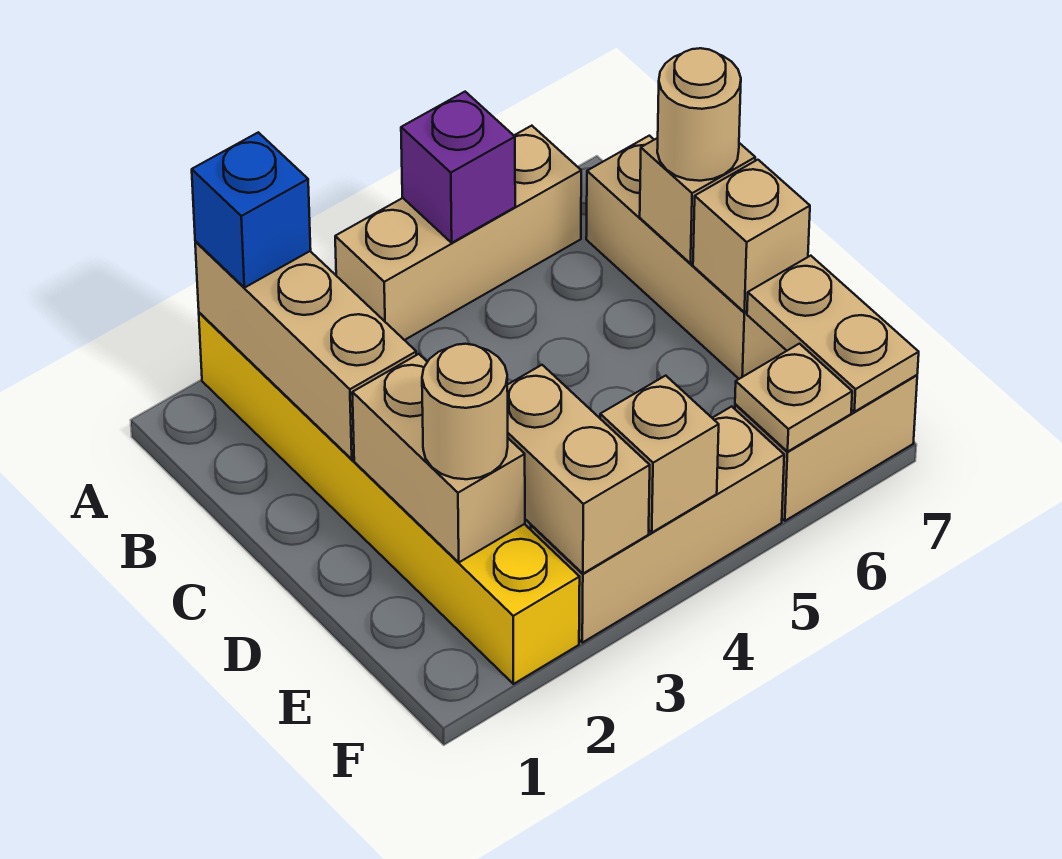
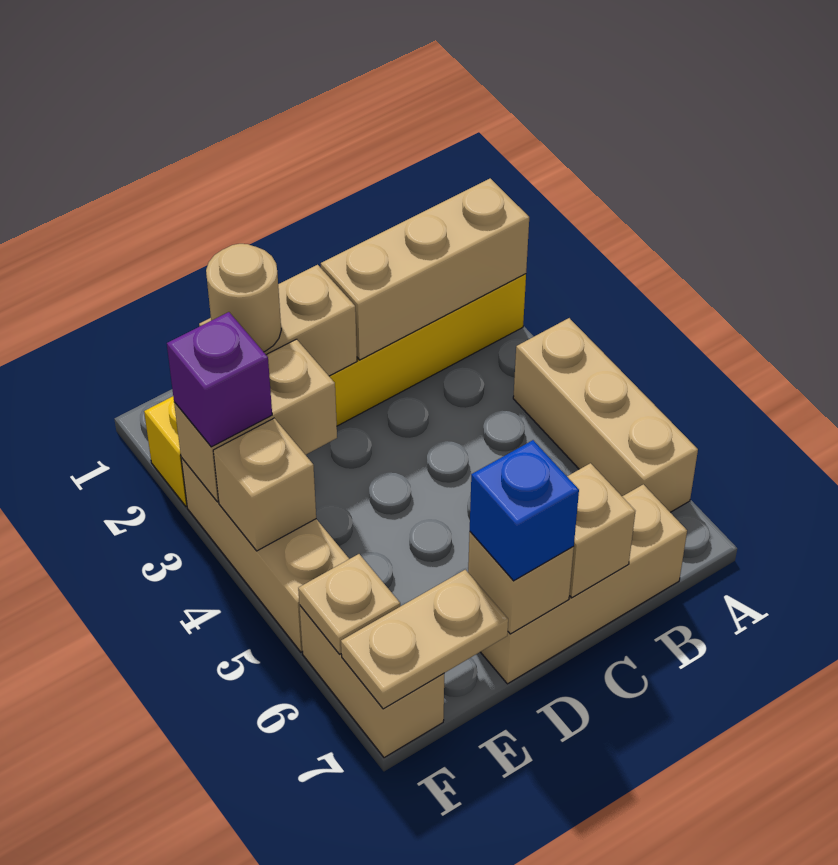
blue 1x1 brick [192,132,311,288] -> blue 1x1 brick moved to [470,440,579,581]
purple 1x1 brick [401,92,515,243] -> purple 1x1 brick moved to [167,312,272,447]
tan 1x1 round brick [657,48,741,181] -> none

